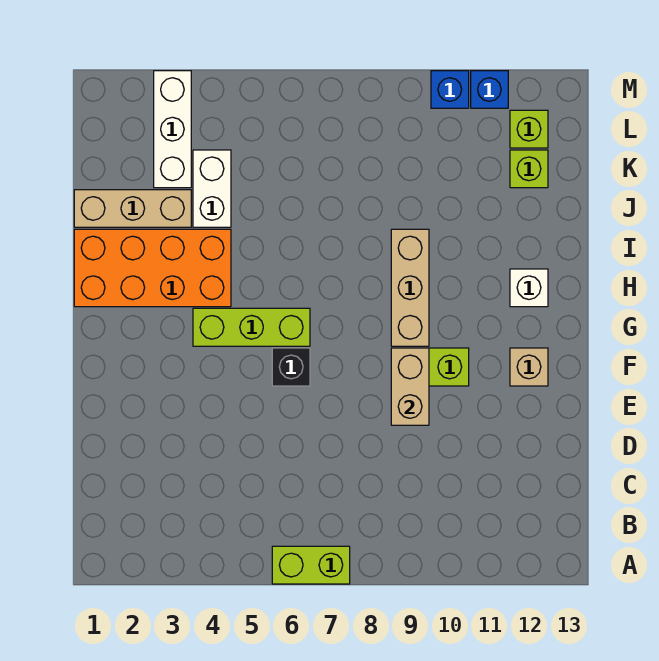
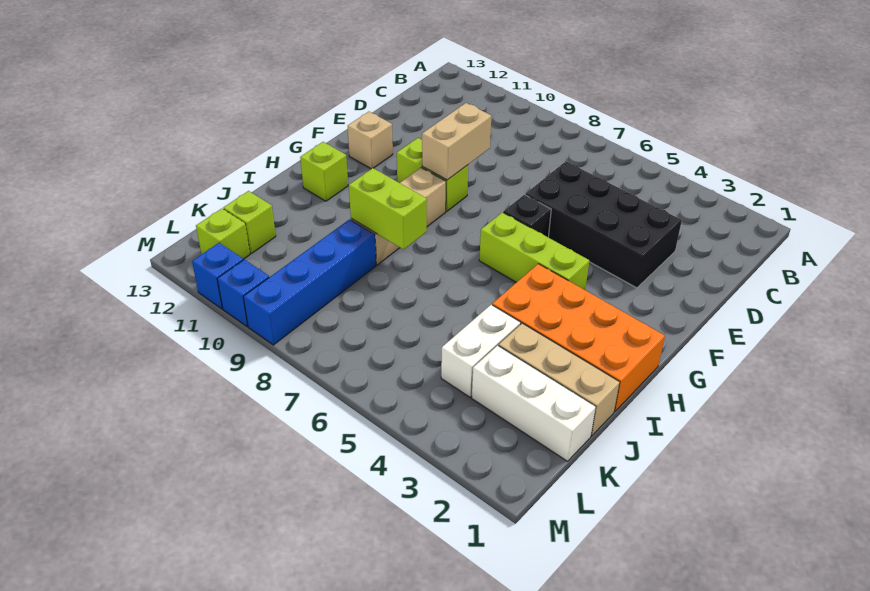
lime 1x2 brick [272,546,350,584] -> lime 1x2 brick moved to [349,168,427,249]
none -> black 2x4 brick [525,161,682,288]
white 1x1 brick [510,269,548,307] -> lime 1x1 brick [300,142,348,201]
none -> blue 1x4 brick [243,219,376,345]
white 1x3 brick [154,71,191,188] -> white 1x3 brick turned to [472,346,596,461]

